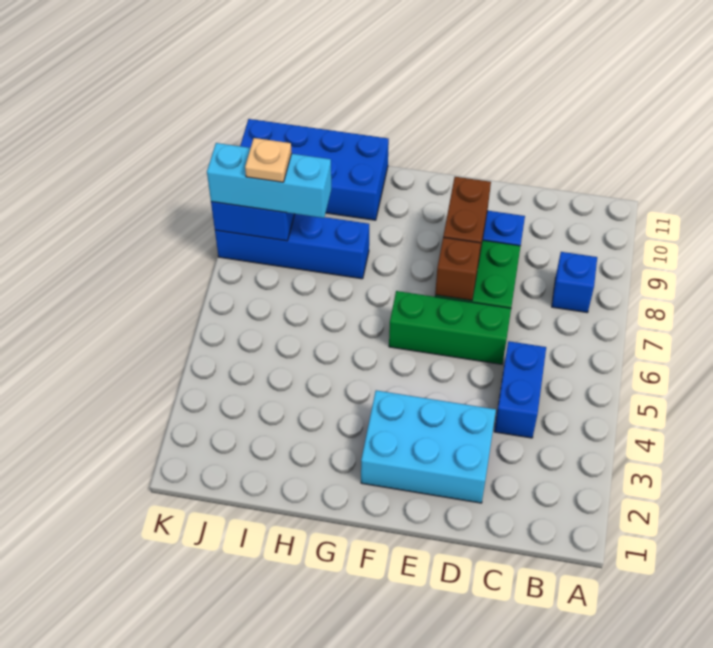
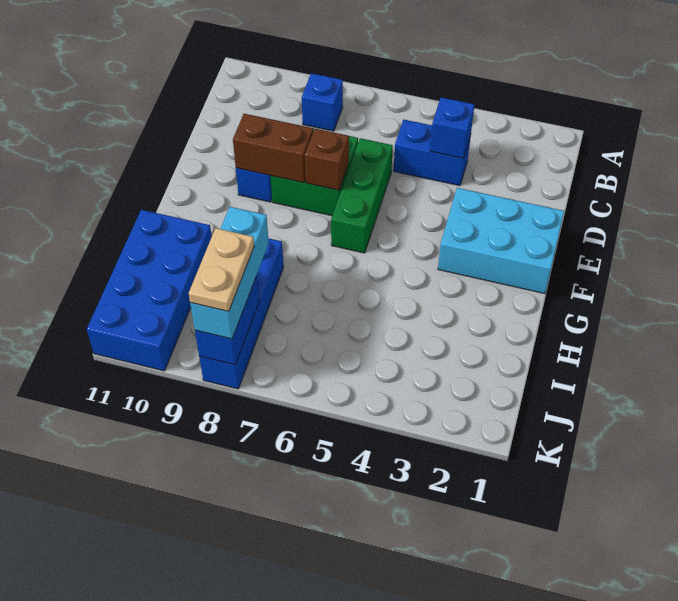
none -> blue 1x1 brick [430,97,475,158]
cyan 2x3 brick [361,390,496,503] -> cyan 2x3 brick turned to [438,188,564,294]
tan 1x1 plate [245,138,292,182] -> tan 1x2 plate [189,228,254,311]

